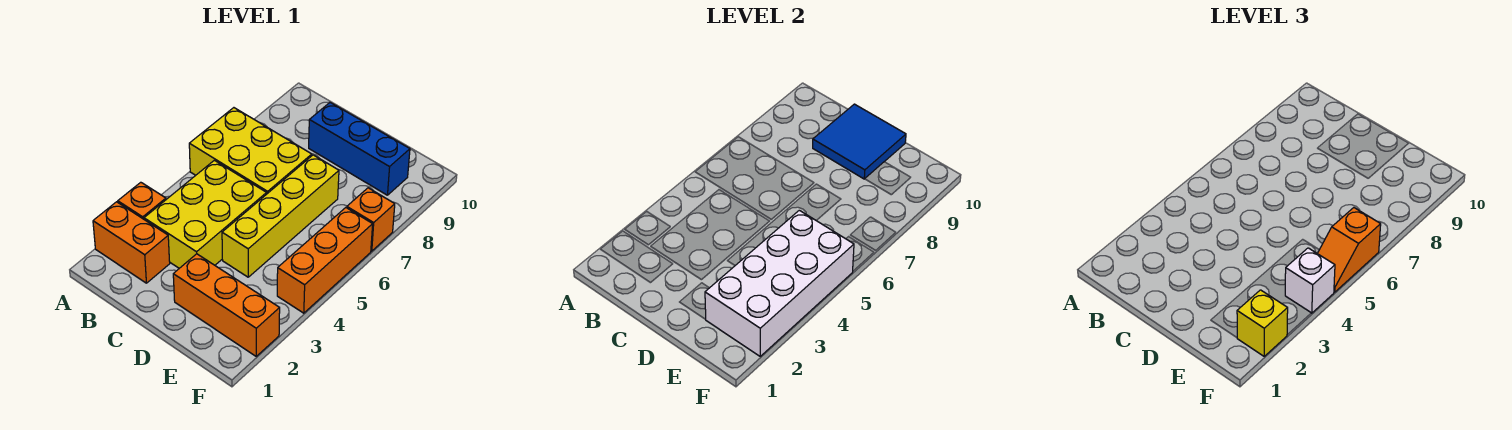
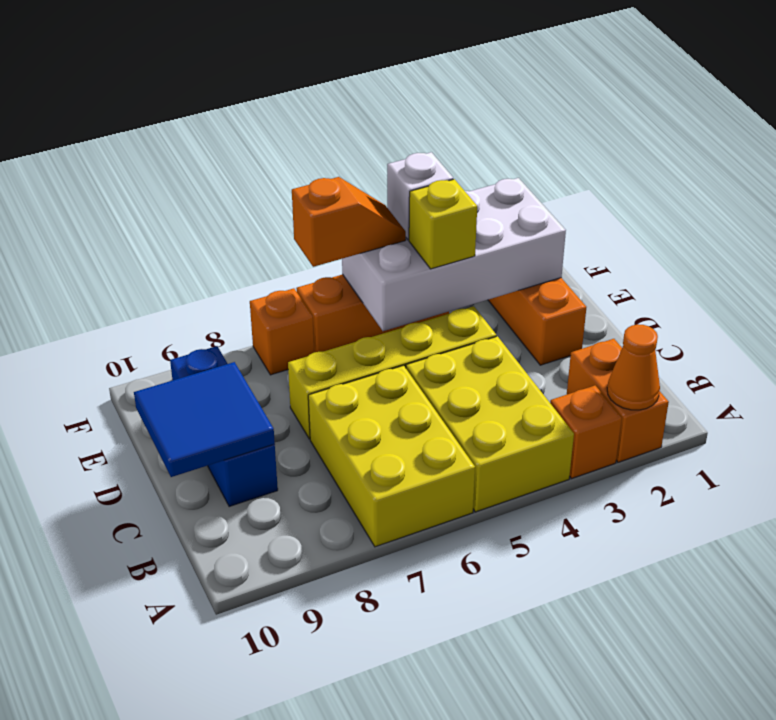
none -> orange 1x1 cone [607,324,660,410]
yellow 2x3 brick [144,160,267,268] -> yellow 2x3 brick turned to [406,336,574,512]
yellow 1x1 brick [1237,290,1288,356] -> yellow 1x1 brick moved to [409,179,477,269]

